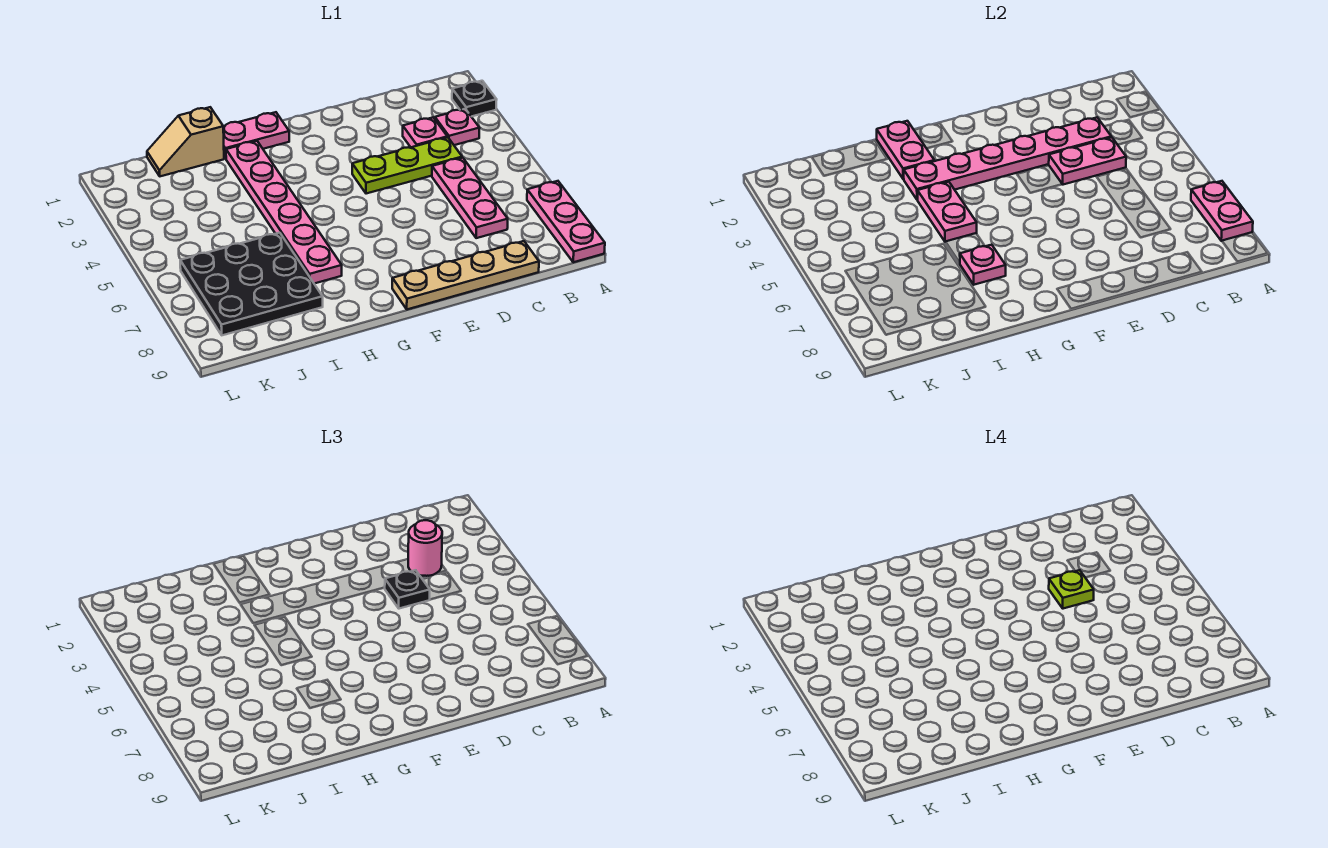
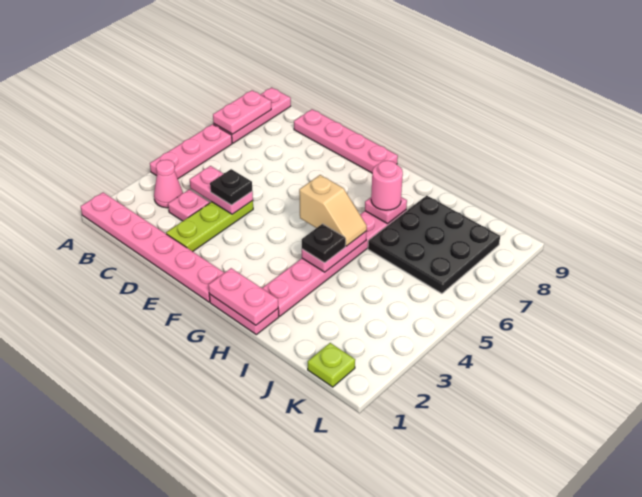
black 1x1 plate [452,81,497,117] -> black 1x1 plate moved to [302,224,346,263]
pink 1x1 plate [435,109,480,145] -> pink 1x1 cone [154,160,183,208]
pink 1x6 plate [904,118,1111,200] -> pink 1x6 plate moved to [81,192,224,302]
pink 1x1 round brick [408,520,442,576] -> pink 1x1 round brick moved to [371,161,403,210]
lime 1x3 plate [352,137,462,194] -> lime 1x3 plate turned to [166,201,253,251]
pink 1x3 plate [432,158,508,238] -> pink 1x3 plate moved to [150,124,232,179]
tan 1x4 plate [392,241,539,309] -> pink 1x4 plate [294,109,398,173]
lime 1x1 plate [1049,570,1094,609] -> lime 1x1 plate moved to [308,343,355,387]
pink 1x2 plate [877,121,934,179] -> pink 1x2 plate turned to [208,268,278,325]
tan 1x2 slope [147,107,224,176] -> tan 1x2 slope moved to [299,175,367,246]

